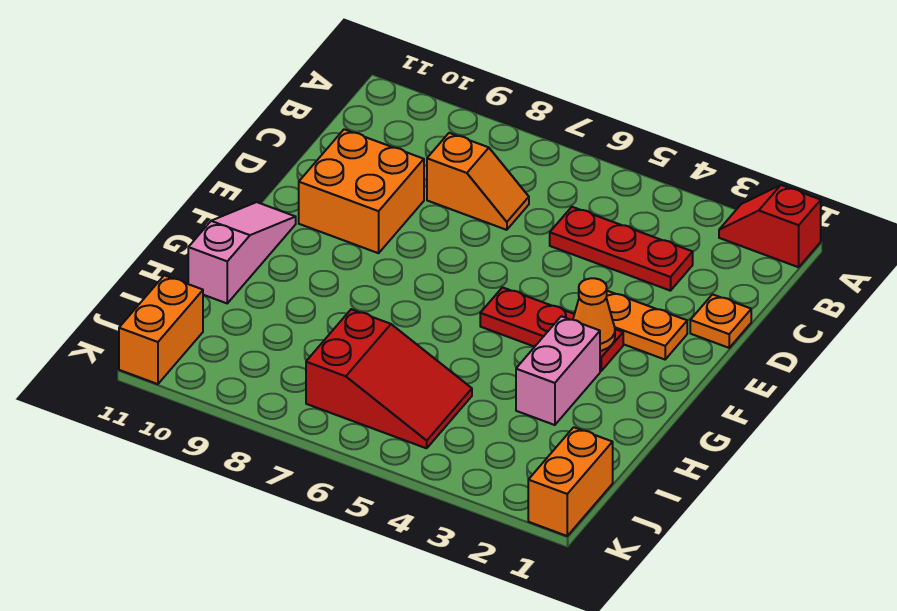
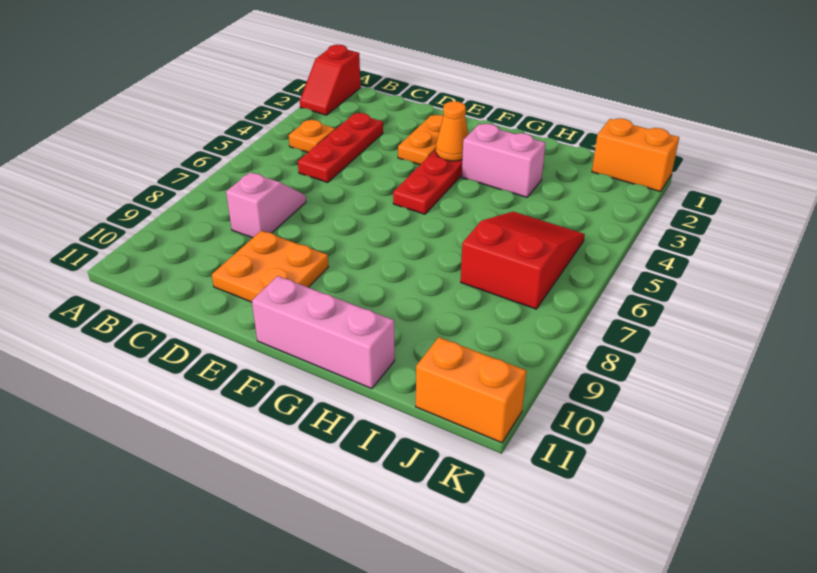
orange 1x2 slope [427,133,529,230] -> pink 1x2 slope [226,173,306,238]
orange 1x1 plate [690,294,751,348] -> orange 1x1 plate moved to [289,120,335,152]
orange 2x2 brick [299,129,424,253] -> orange 2x2 plate [212,231,328,302]
pink 1x3 slope [188,202,296,303] -> pink 1x3 brick [252,276,395,389]

